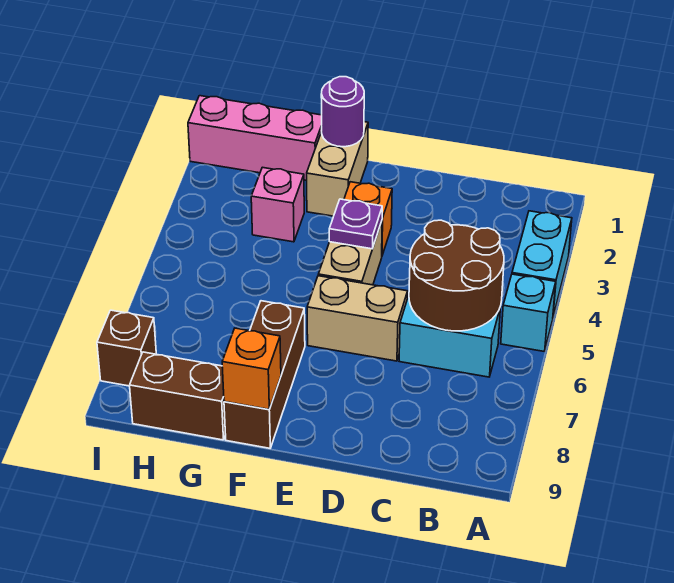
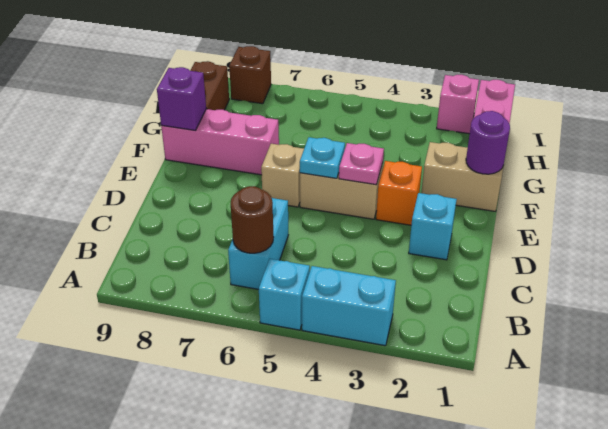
brown 2x2 round brick [409,220,504,331] -> brown 1x1 round brick [231,186,274,253]
none -> cyan 1x1 brick [409,193,457,260]
tan 1x2 brick [307,276,408,361] -> tan 1x1 brick [261,144,304,207]
purple 1x1 plate [329,199,382,249] -> pink 1x1 plate [339,143,384,185]
none -> cyan 1x1 plate [300,137,345,178]
brown 1x3 brick [224,301,305,448] -> pink 1x3 brick [161,109,279,175]
orange 1x1 brick [222,328,281,409] -> purple 1x1 brick [157,67,206,130]
pink 1x1 brick [251,167,304,242] -> pink 1x1 brick moved to [437,75,479,134]

